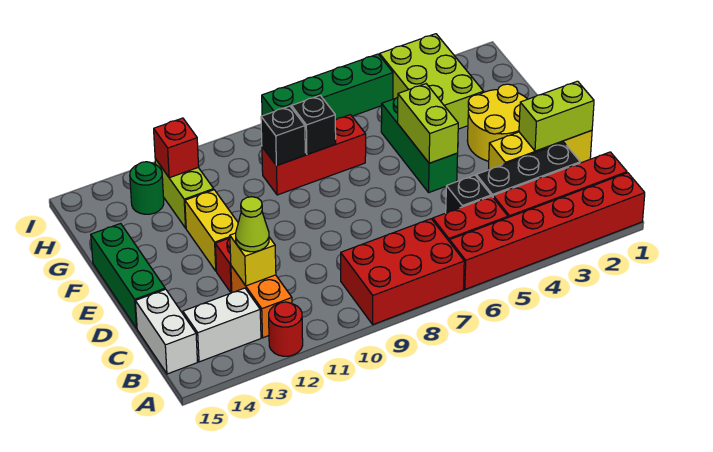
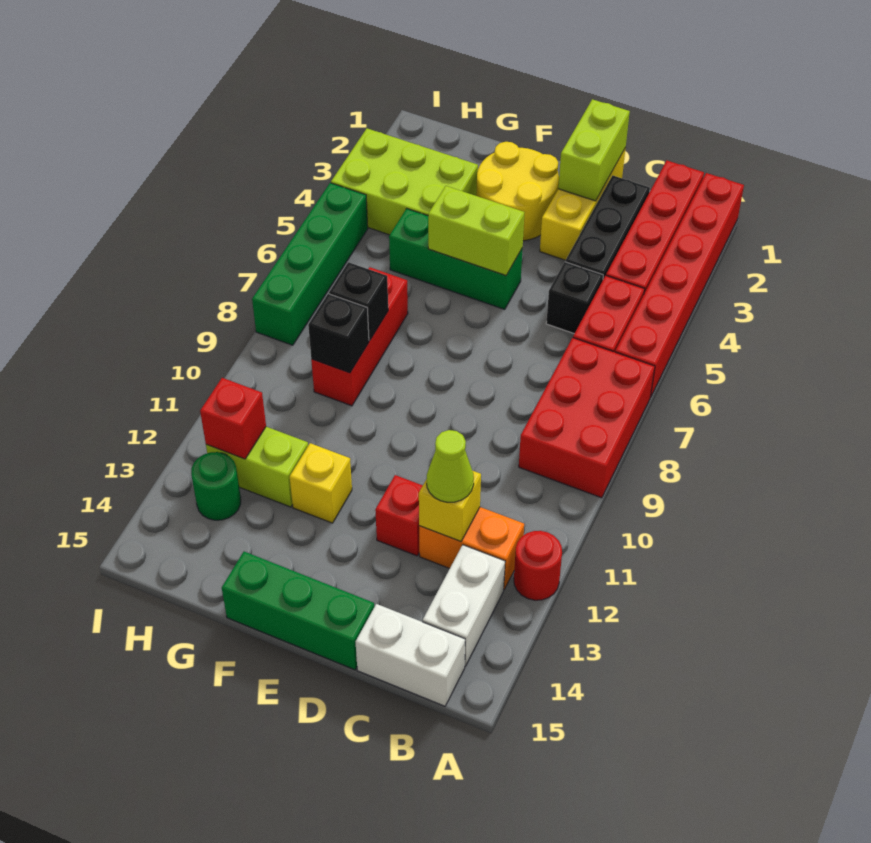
yellow 1x2 brick [185,190,238,271] -> yellow 1x1 brick [290,443,352,523]

